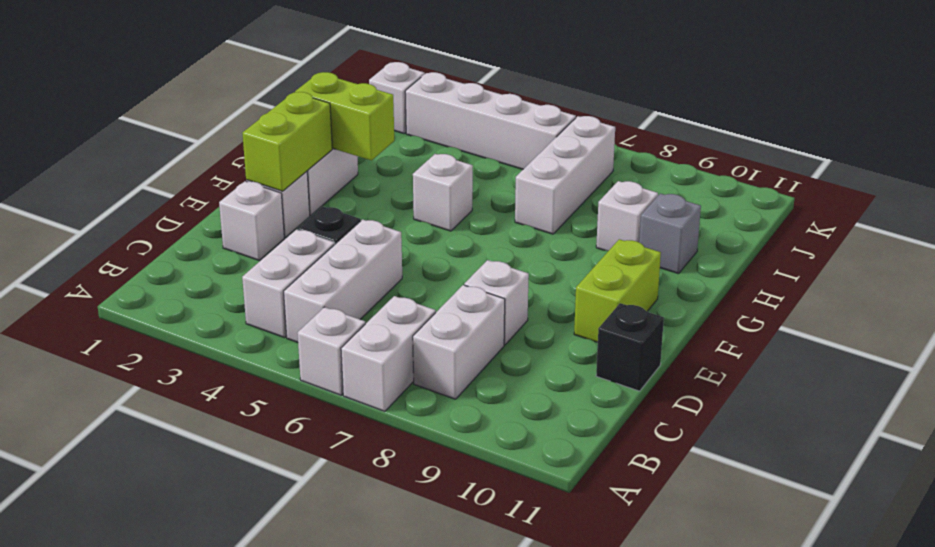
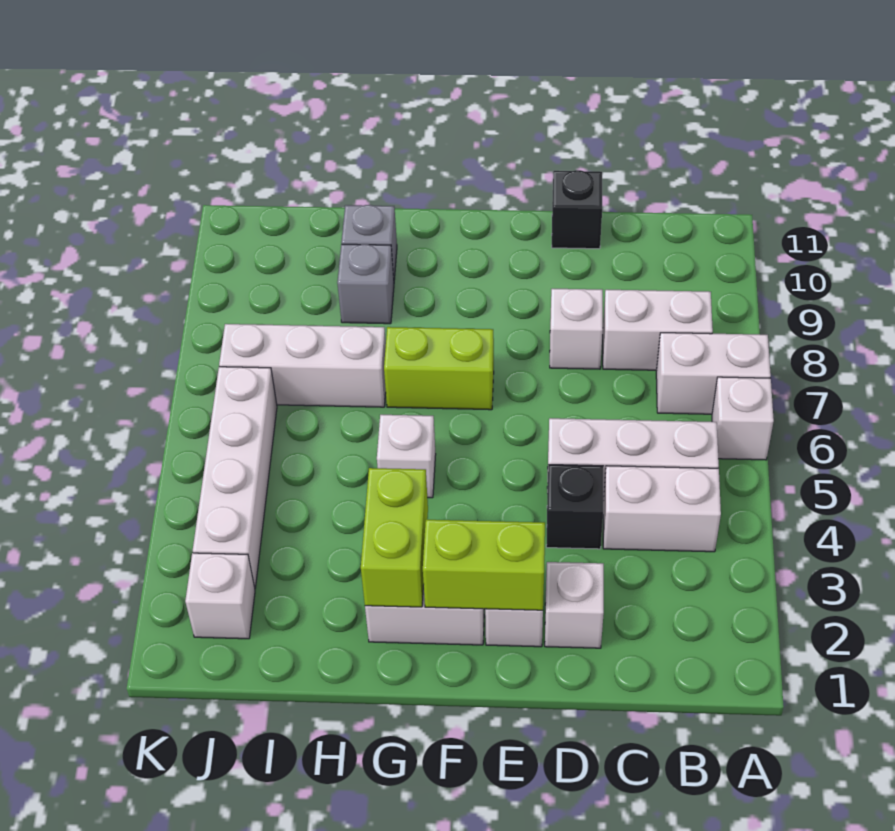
lime 1x2 brick [574,239,661,342] -> lime 1x2 brick moved to [384,327,494,410]
white 1x1 brick [596,181,658,251] -> grey 1x1 brick [337,244,394,324]

